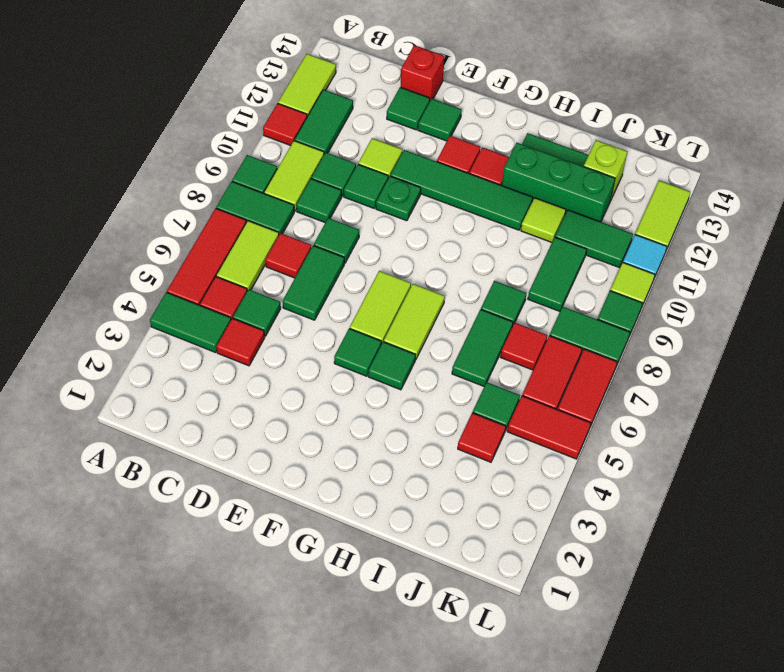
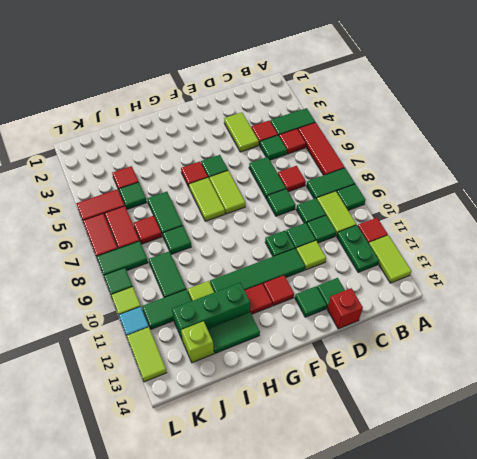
lime 1x2 tile [216,221,279,291] -> lime 1x2 tile moved to [224,112,259,152]
green 1x2 tile [295,90,353,154] -> green 1x2 plate [337,225,379,272]
green 1x1 tile [368,342,416,390] -> red 1x1 tile [181,162,208,187]

